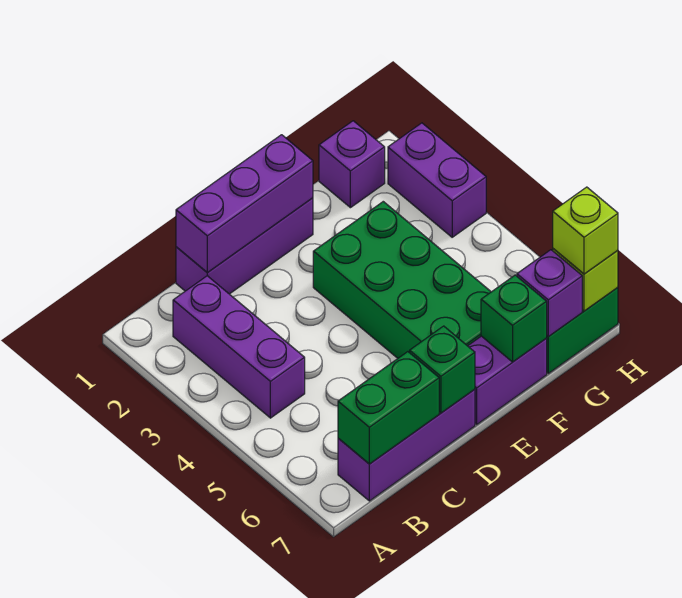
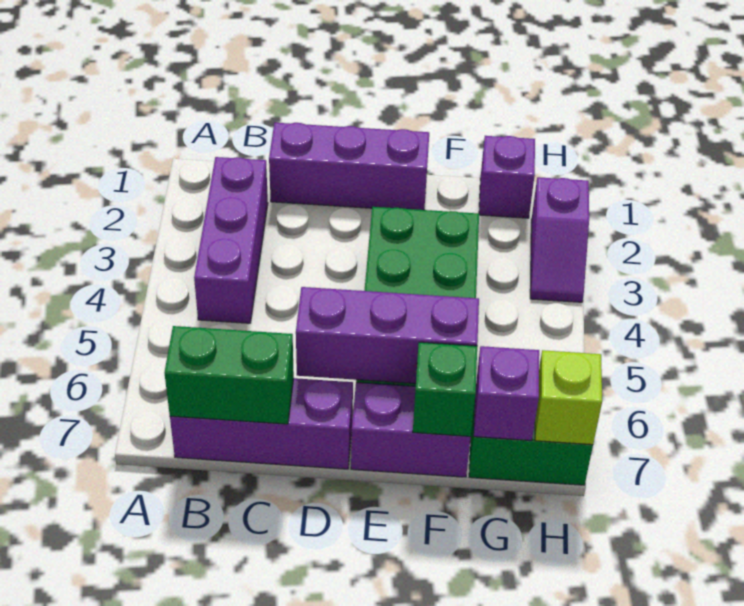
purple 1x3 brick [176,135,313,273] -> purple 1x3 brick moved to [296,287,479,384]
green 1x1 brick [410,326,475,413] -> none
purple 1x2 brick [388,123,486,237] -> purple 1x2 slope [530,177,589,302]
lime 1x1 brick [553,187,618,274] -> none

